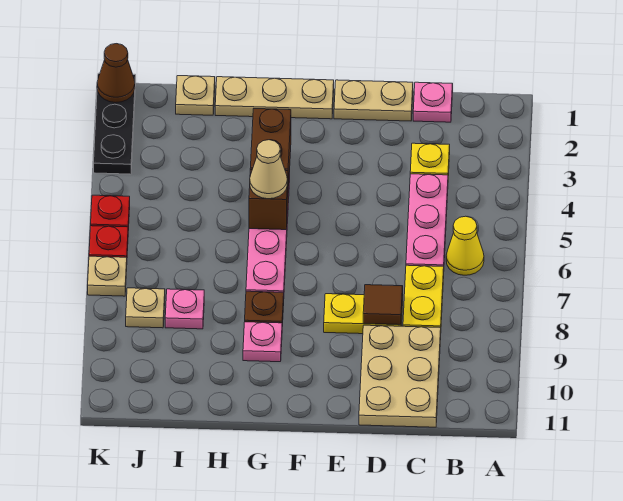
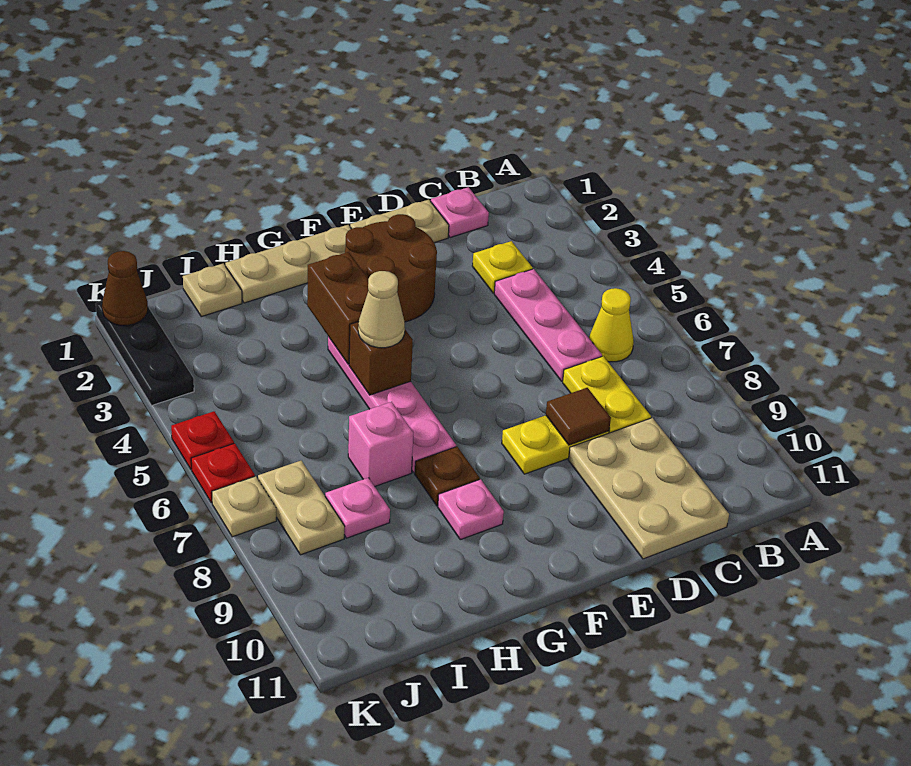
none -> brown 2x2 round brick [345,214,437,322]
none -> pink 1x1 brick [348,402,413,486]
tan 1x1 plate [126,288,165,328] -> tan 1x2 plate [258,461,345,555]

